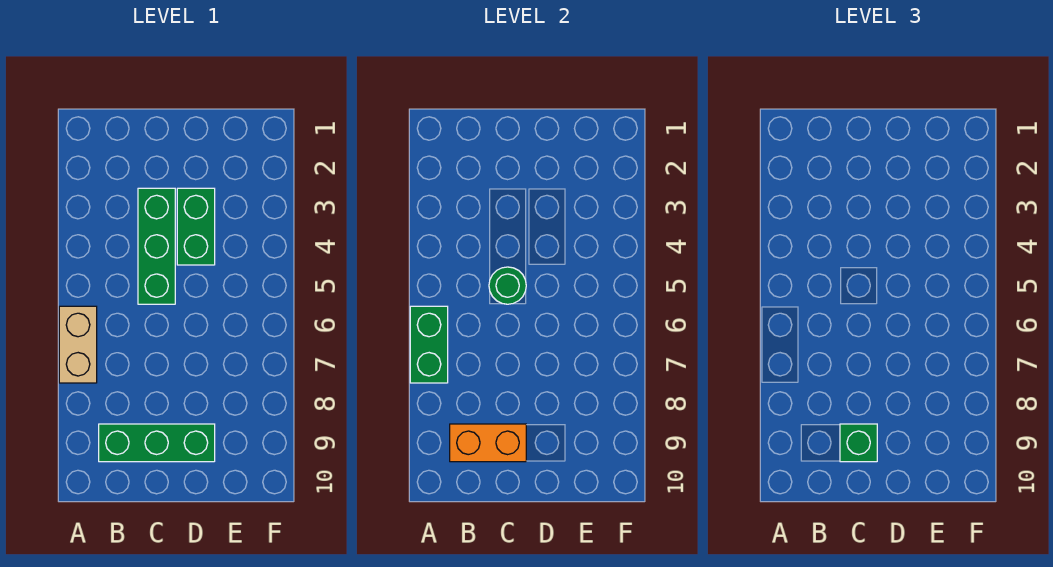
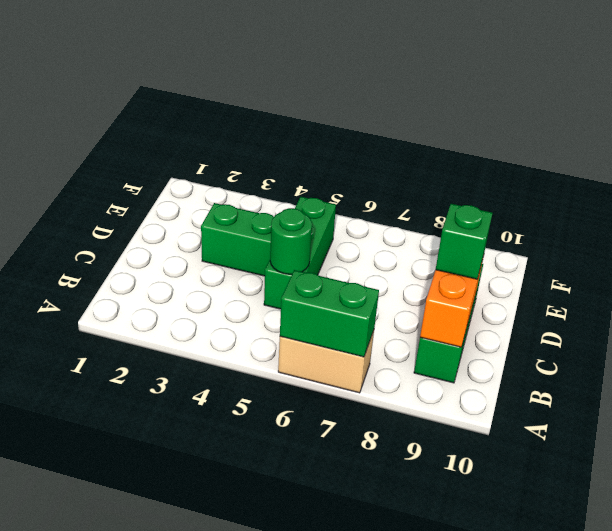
green 1x3 brick [138,188,175,304] -> green 1x3 brick turned to [264,197,336,309]

